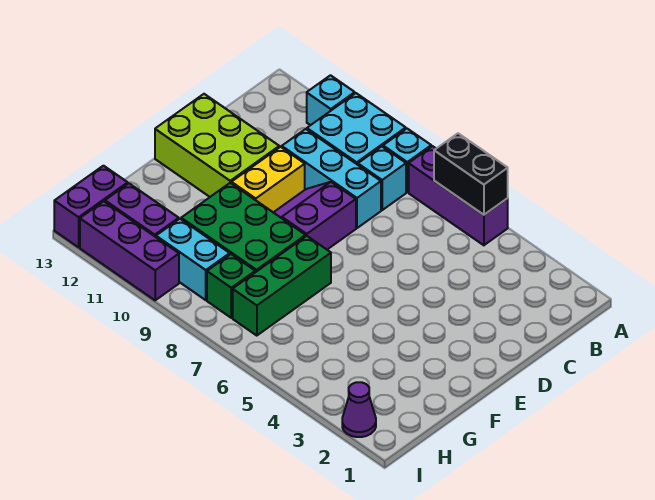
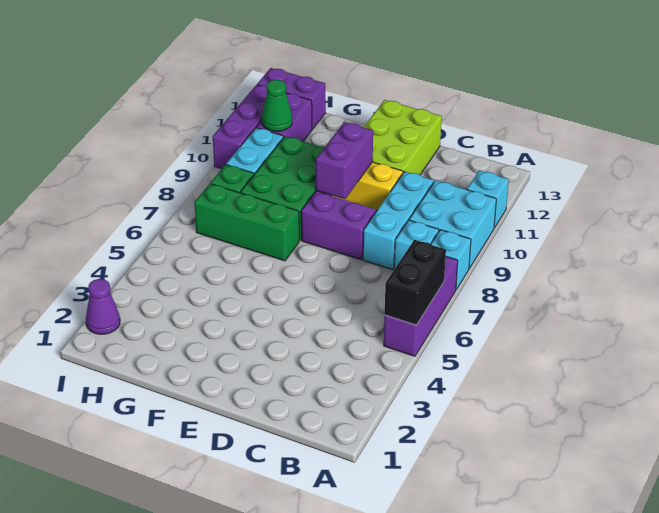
none -> purple 1x2 brick [316,122,373,199]
none -> green 1x1 cone [262,80,292,131]

